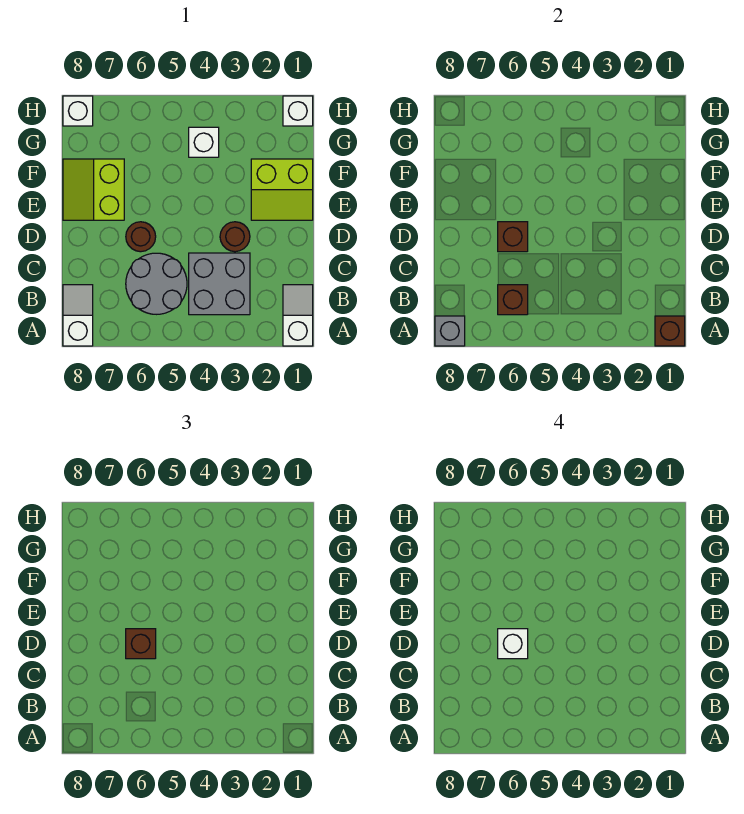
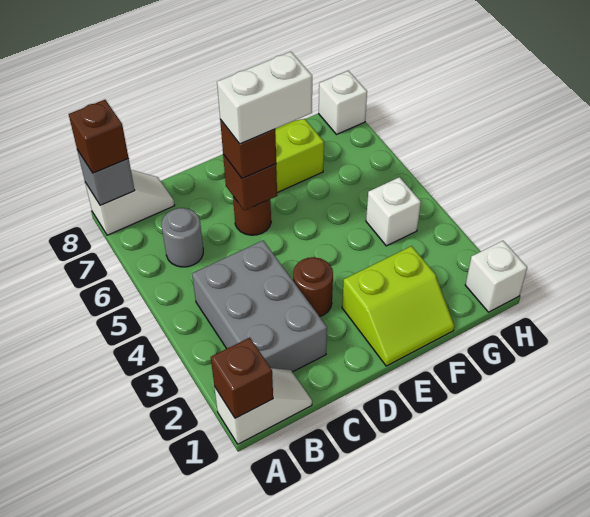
grey 2x2 brick [189,253,250,315] -> grey 2x3 brick [192,241,327,372]
grey 2x2 round brick [126,253,187,314] -> grey 1x1 round brick [162,208,203,267]
brown 1x1 brick [498,285,528,315] -> brown 1x1 brick moved to [69,100,128,173]
white 1x1 brick [498,629,528,659] -> white 1x2 brick [217,52,312,144]
lime 2x2 slope [251,159,313,220] -> lime 2x2 slope turned to [342,246,455,366]

